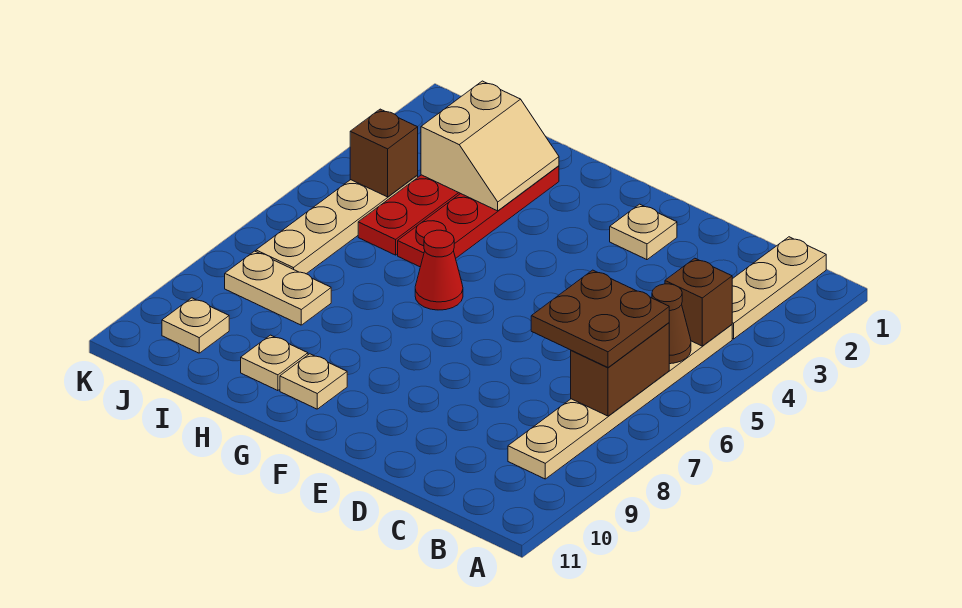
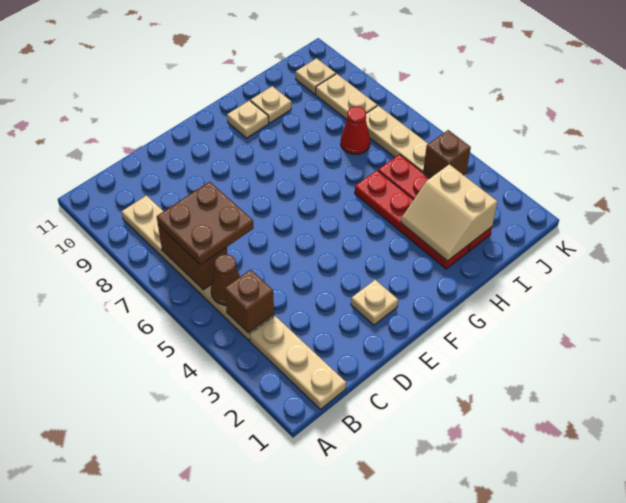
red 1x1 cone [415,230,463,310] -> red 1x1 cone moved to [341,107,370,154]
tan 1x2 plate [225,251,331,325] -> tan 1x2 plate turned to [316,74,377,120]

